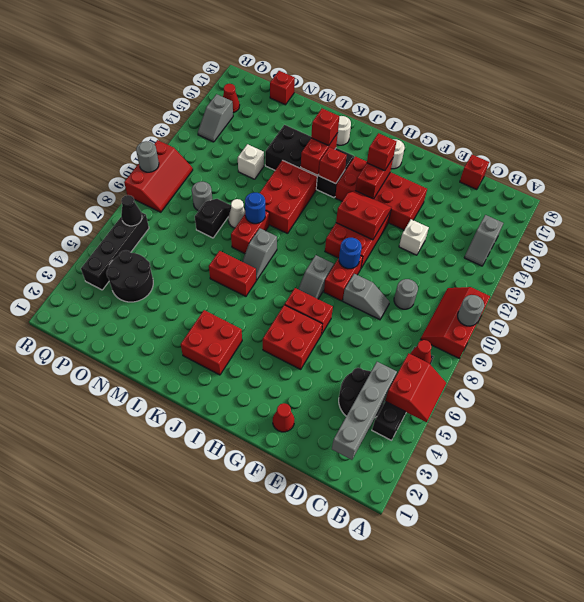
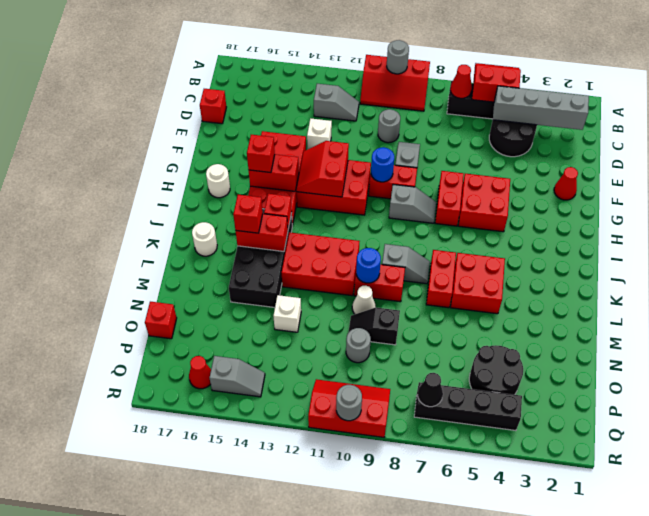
grey 1x2 slope [464,215,503,266] -> grey 1x2 slope moved to [314,84,359,121]
red 2x2 brick [181,310,242,375] -> red 2x2 brick moved to [451,253,505,314]

